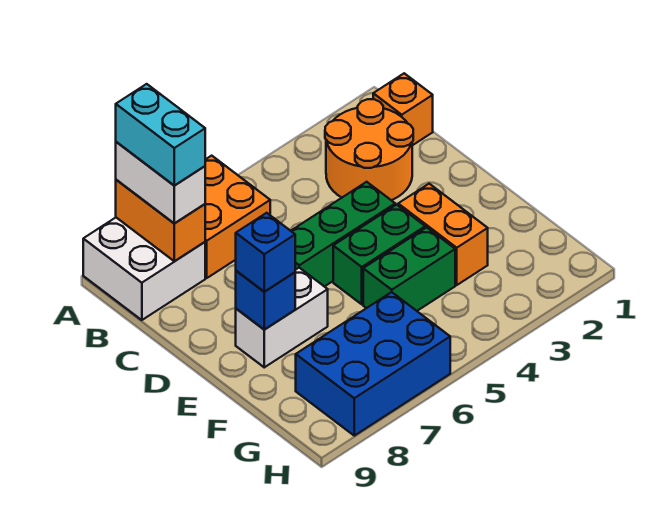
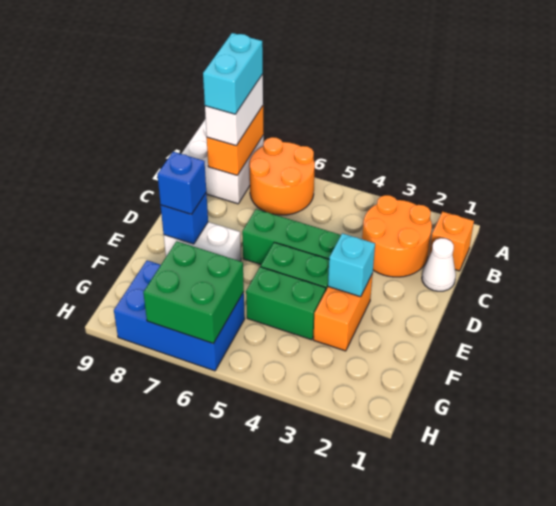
orange 2x2 brick [205,156,270,278] -> orange 2x2 round brick [249,137,315,215]
none -> white 1x1 cone [422,238,456,291]
none -> cyan 1x1 brick [328,233,375,297]
none -> green 2x2 brick [143,241,244,344]

